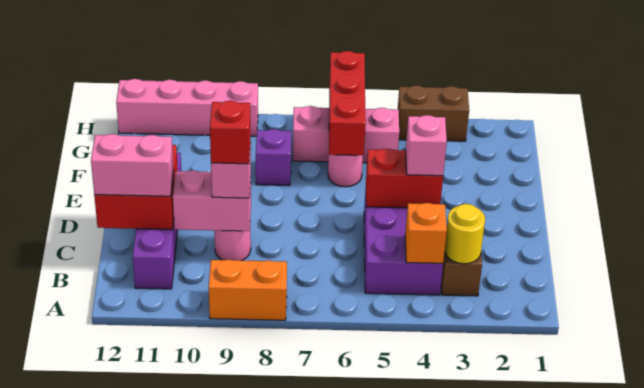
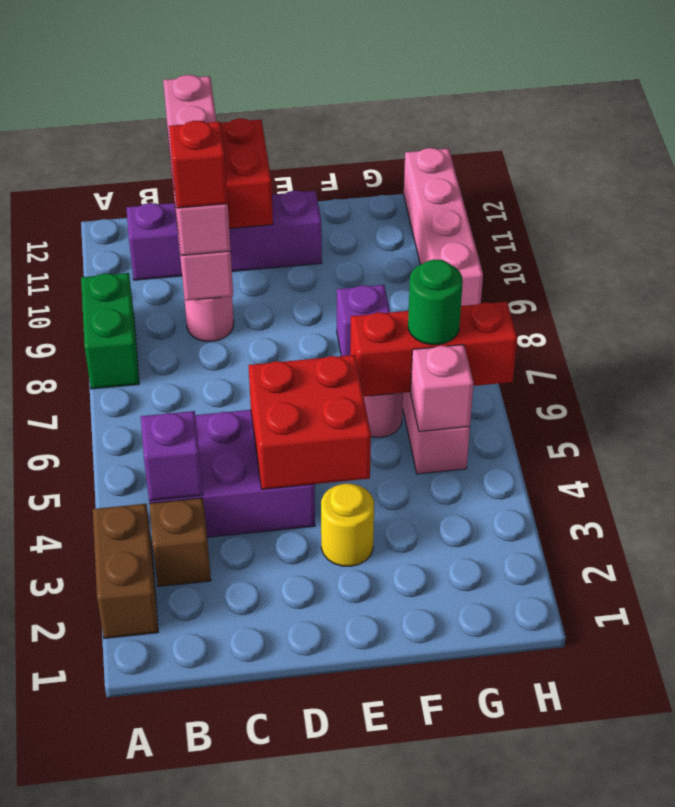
orange 1x2 brick [209,260,287,320] -> green 1x2 brick [81,273,139,389]
yellow 1x1 round brick [445,204,485,264] -> yellow 1x1 round brick moved to [321,484,374,566]
orange 1x1 brick [405,203,447,263] -> purple 1x1 brick [141,411,203,501]
red 1x2 brick [366,149,443,208] -> red 2x2 brick [248,355,371,489]
pink 1x1 brick [406,115,447,176] -> pink 1x1 brick moved to [411,345,474,431]
none -> green 1x1 round brick [408,259,463,345]
brown 1x2 brick [398,85,469,141] -> brown 1x2 brick moved to [93,504,158,638]

